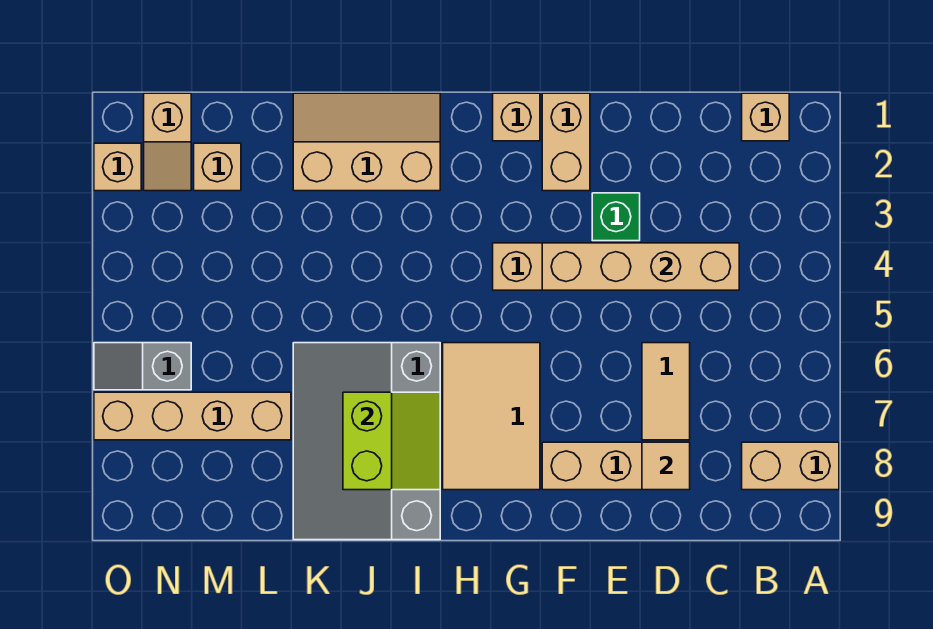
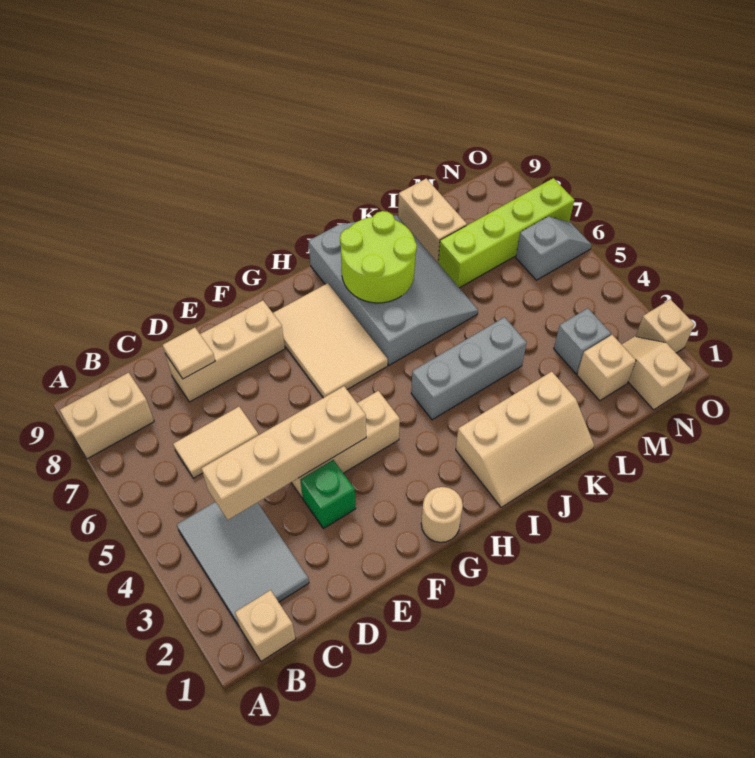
none -> grey 2x3 tile [177,502,309,627]
tan 1x2 tile [642,343,690,440] -> tan 1x2 tile turned to [173,407,258,478]
tan 1x2 brick [542,93,590,191] -> tan 1x2 brick moved to [398,178,467,263]
tan 1x1 brick [493,93,540,141] -> tan 1x1 round brick [421,487,463,542]
none -> grey 1x3 brick [411,317,527,420]
lime 2x2 slope [343,392,440,490] -> lime 2x2 round brick [340,211,417,303]
tan 1x4 brick [94,392,291,440] -> lime 1x4 brick [438,178,574,288]
none -> grey 1x1 brick [554,308,611,374]

